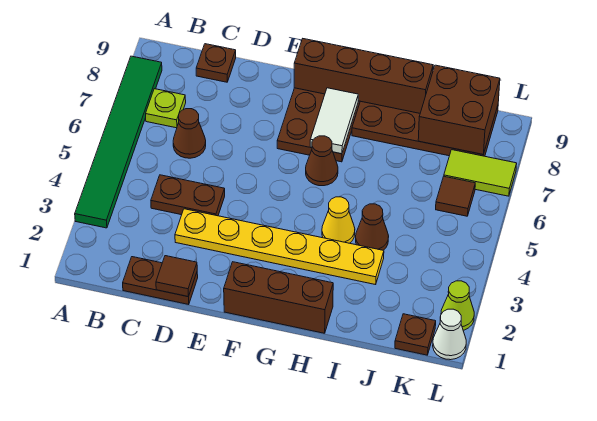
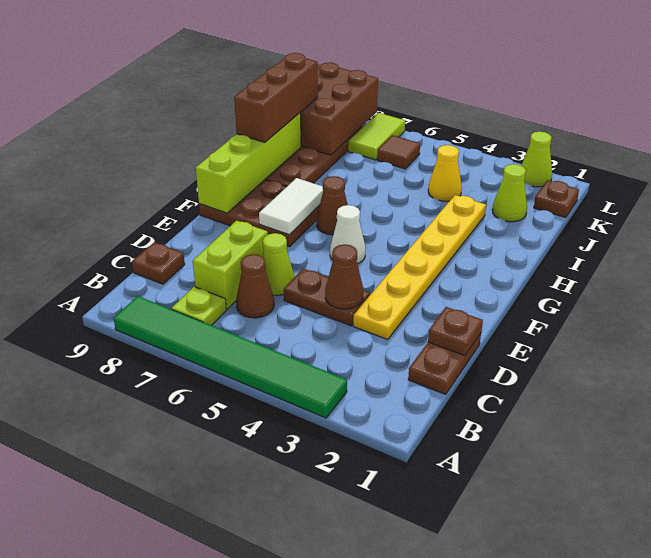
brown 1x2 plate [151,175,225,216] -> brown 1x2 plate turned to [284,268,370,326]
none -> lime 1x2 brick [193,221,268,309]
brown 1x1 tile [156,256,197,297] -> brown 1x1 plate [428,307,483,356]
none -> lime 1x1 cone [262,233,295,296]
brown 1x3 brick [224,262,333,333] -> brown 1x3 brick moved to [234,53,318,142]
brown 1x4 brick [294,39,433,113] -> lime 1x4 brick [196,113,301,213]
white 1x2 tile [310,88,358,154] -> white 1x2 tile turned to [259,178,323,235]
yellow 1x1 cone [322,197,355,243] -> yellow 1x1 cone moved to [428,145,462,201]
brown 1x1 cone [356,204,389,250] -> brown 1x1 cone moved to [325,244,363,309]
none -> lime 1x1 cone [492,164,527,222]
brown 2x2 brick [418,65,500,155] -> brown 2x3 brick [300,63,378,155]
white 1x1 cone [433,309,466,360] -> white 1x1 cone moved to [330,205,366,264]

